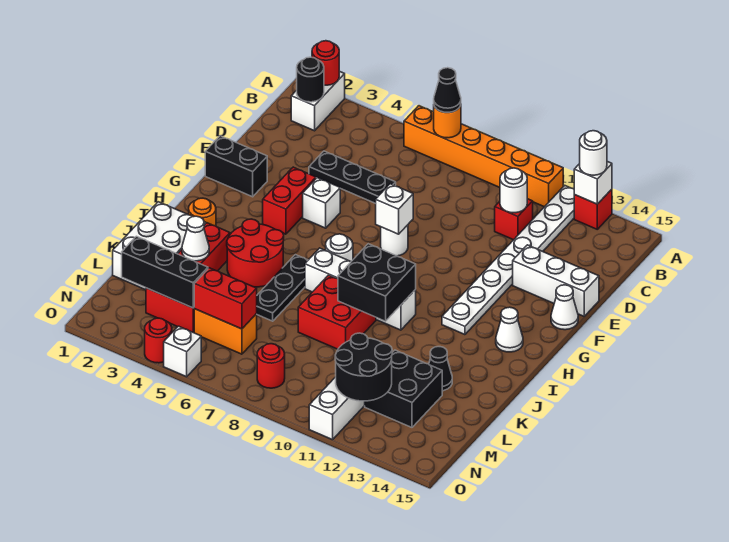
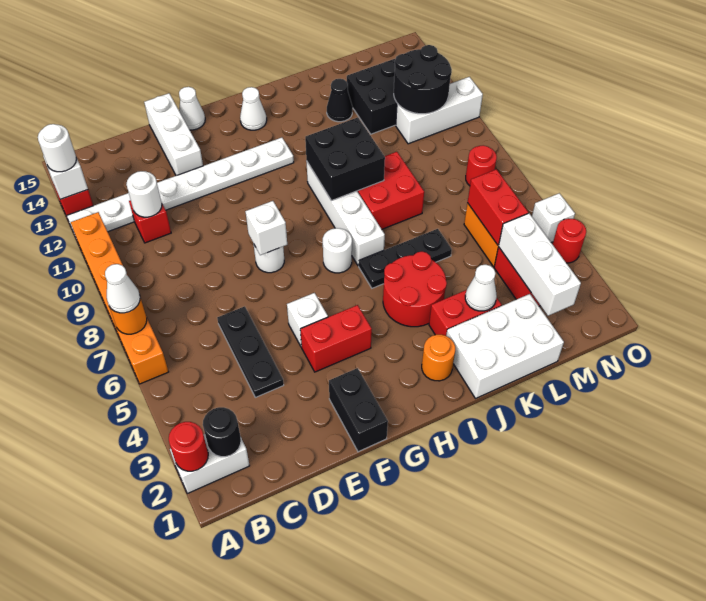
black 1x1 cone [434,68,461,112] -> white 1x1 cone [105,264,140,313]
black 1x3 brick [122,236,208,308] -> white 1x3 brick [499,213,581,316]

